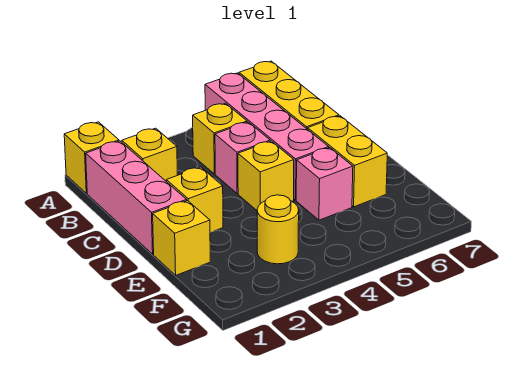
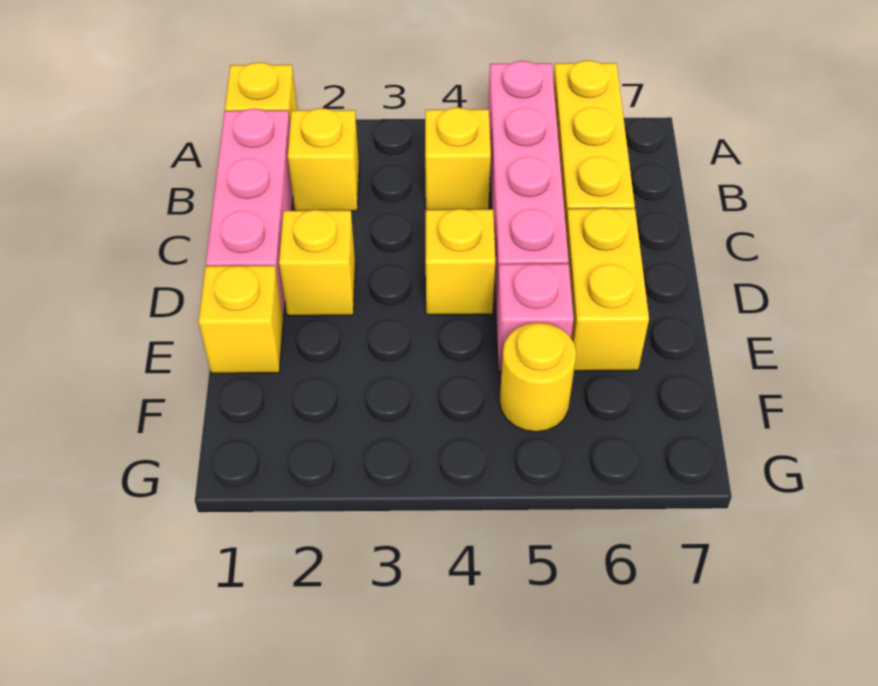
pink 1x1 brick [215,122,270,194] -> none
yellow 1x1 round brick [257,195,299,264] -> yellow 1x1 round brick moved to [500,323,576,432]

